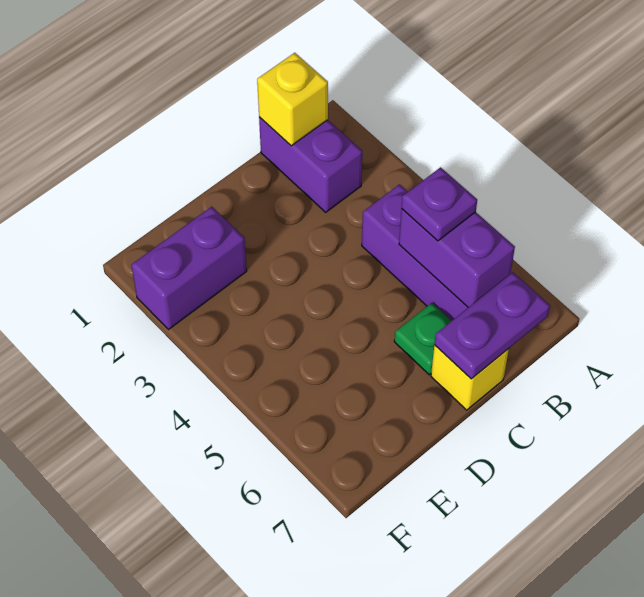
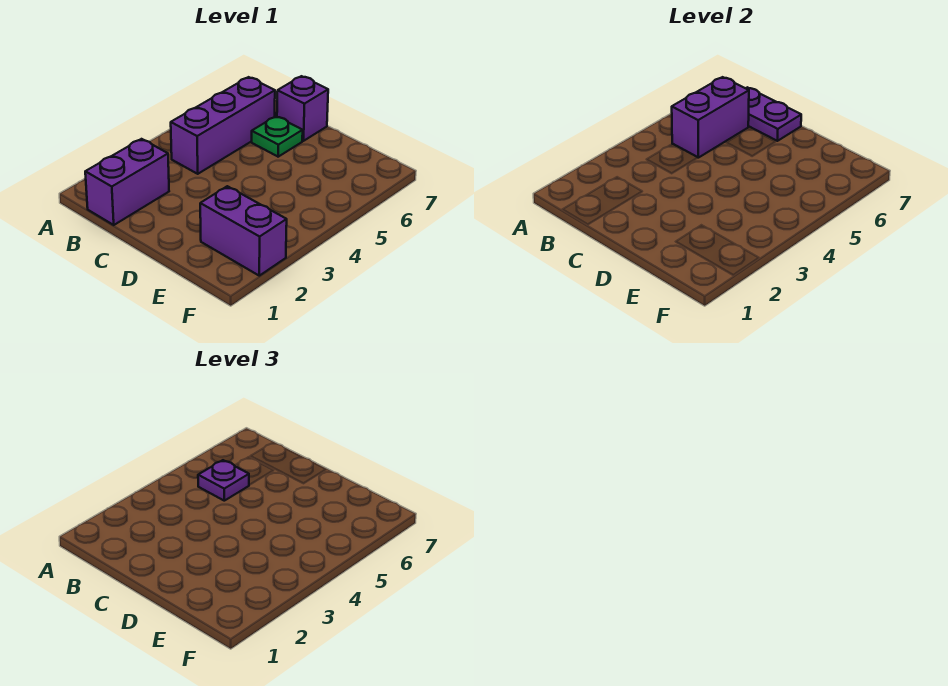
yellow 1x1 brick [257,53,328,146] -> none
yellow 1x1 brick [431,345,509,410] -> purple 1x1 brick [277,76,328,141]

